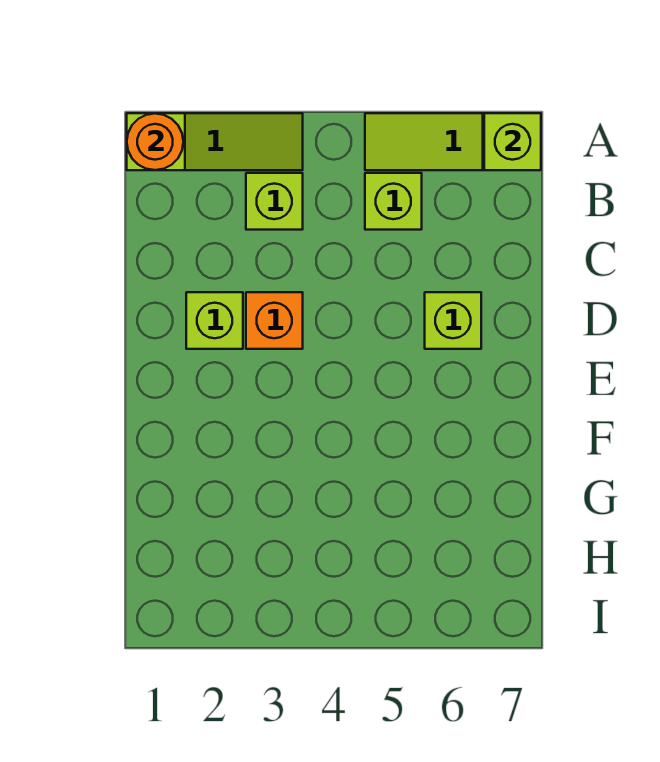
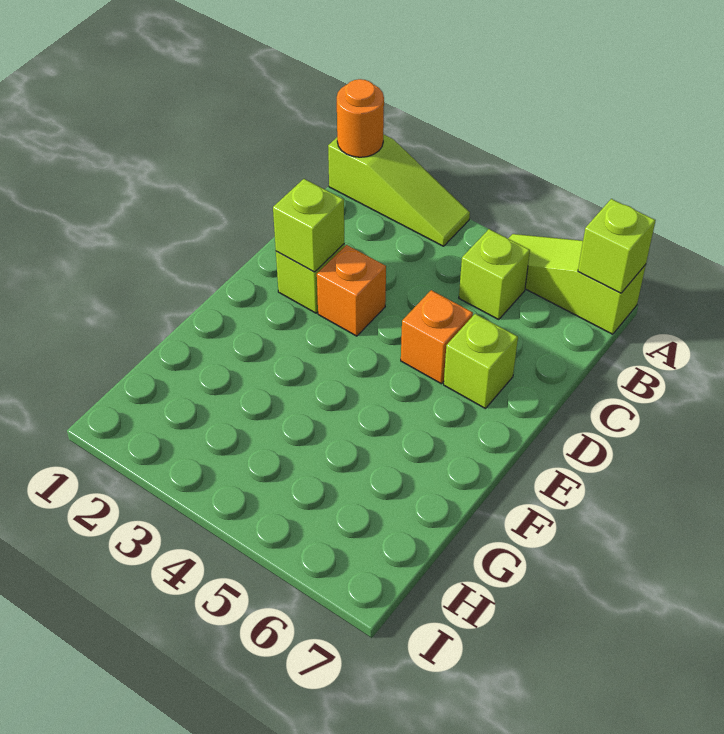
lime 1x1 brick [246,173,303,230] -> lime 1x1 brick moved to [273,179,344,272]
none -> orange 1x1 brick [401,290,473,384]

